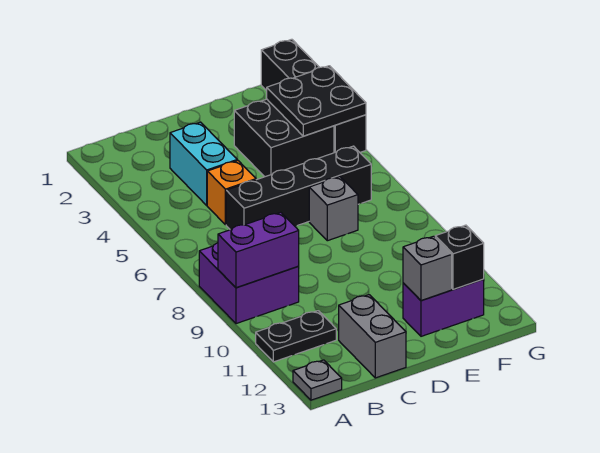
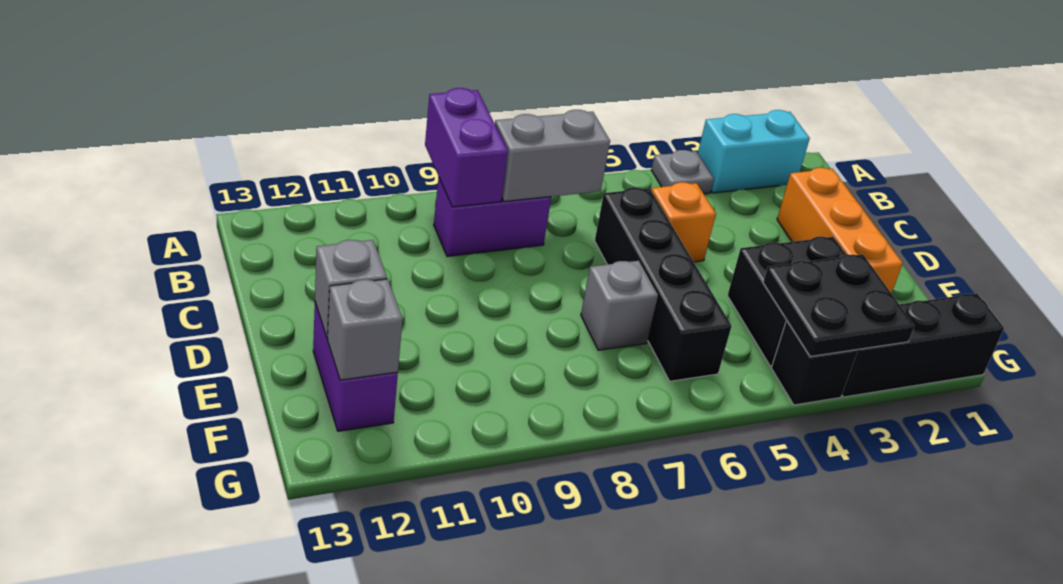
purple 2x2 brick [199,243,299,324] -> purple 1x2 brick [434,177,551,256]
black 1x2 plate [256,311,336,362] -> none
grey 1x1 plate [293,360,342,400] -> grey 1x1 plate moved to [651,150,714,194]
none -> orange 1x3 brick [777,168,903,293]
cyan 1x2 brick [170,122,237,205] -> cyan 1x2 brick moved to [698,110,810,193]
grey 1x2 brick [339,295,406,378] -> grey 1x2 brick moved to [495,110,610,202]
black 1x1 brick [435,225,484,290] -> grey 1x1 brick [327,279,402,380]

